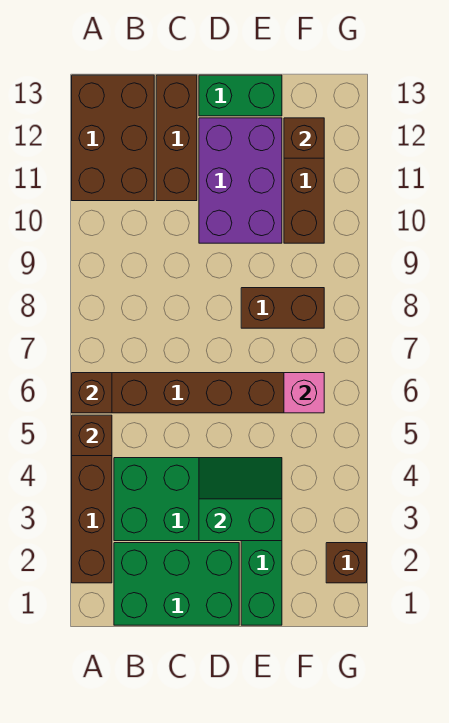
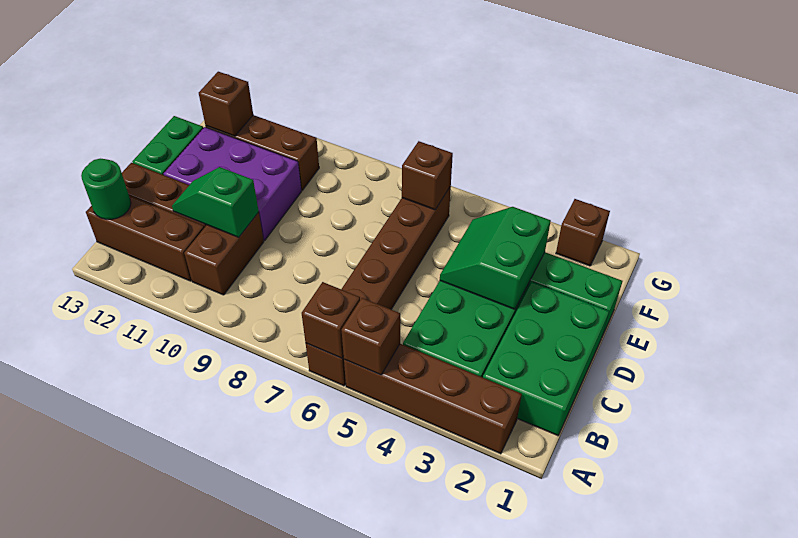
brown 2x3 brick [72,75,154,201] -> brown 1x3 brick [86,196,204,281]
none -> green 1x1 round brick [81,159,131,219]
none -> green 1x2 slope [172,167,259,237]
brown 1x2 brick [241,288,324,328] -> brown 1x2 brick moved to [184,212,264,295]
pink 1x1 brick [284,373,324,413] -> brown 1x1 brick [402,141,453,210]

